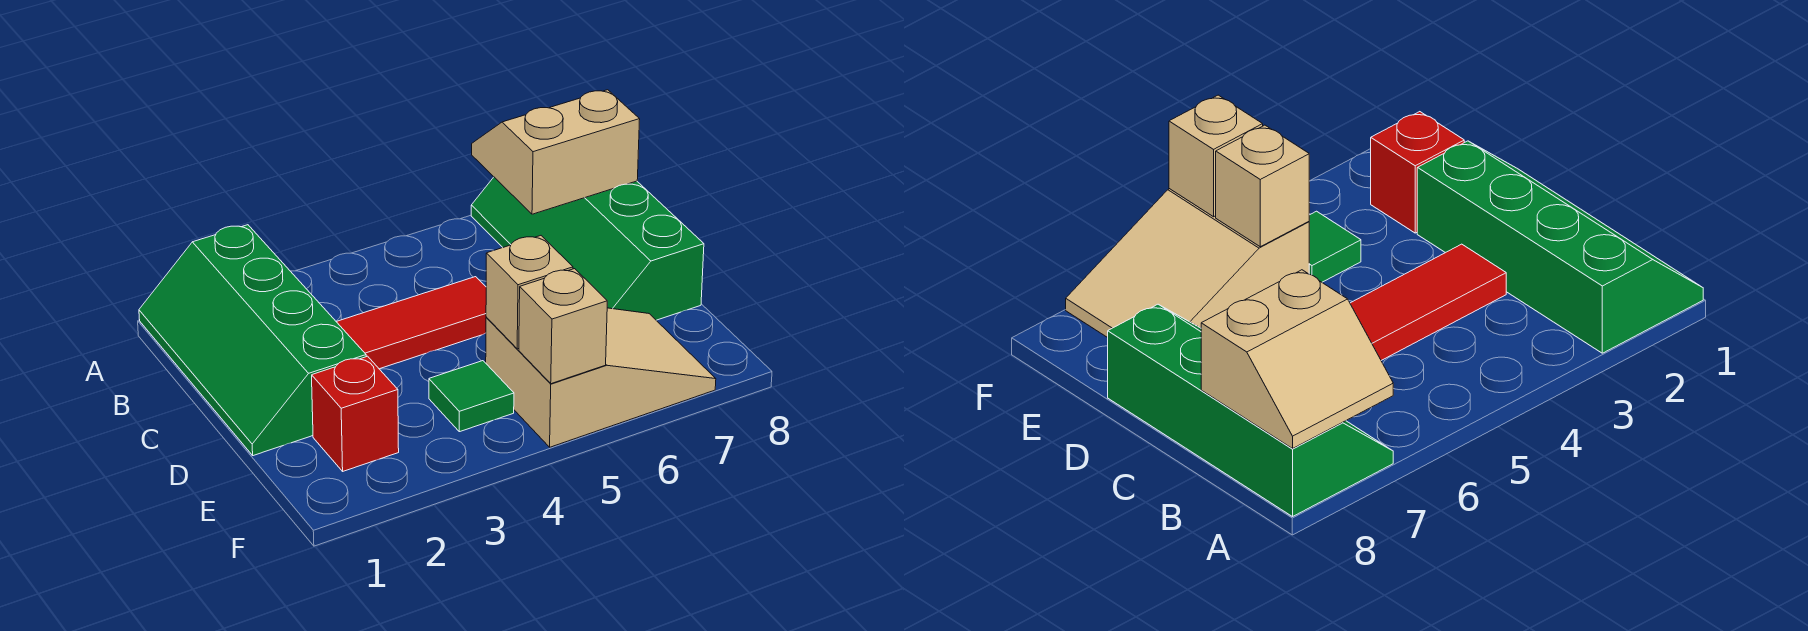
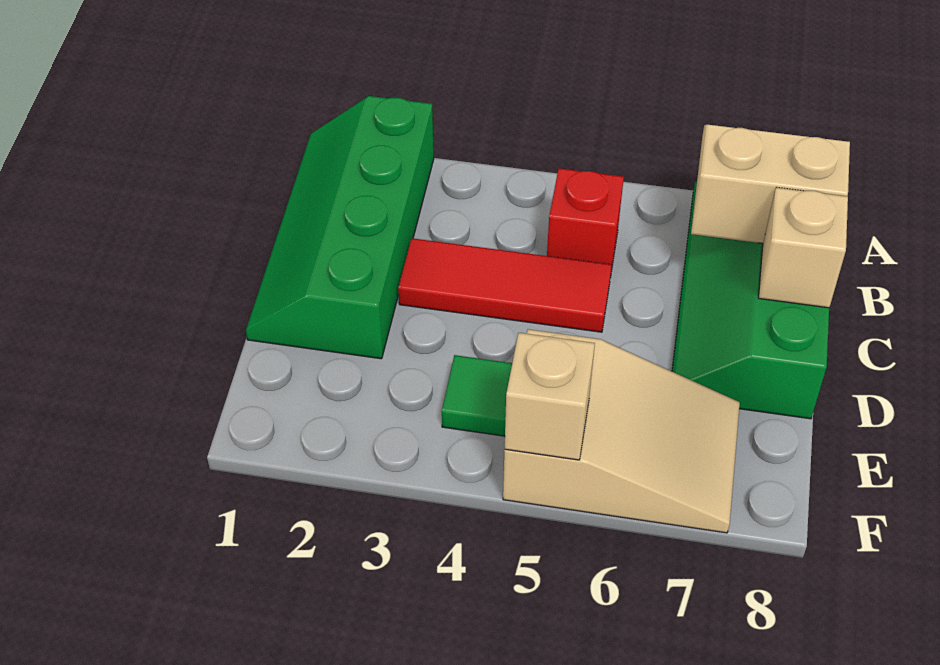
red 1x1 brick [312,356,399,471] -> red 1x1 brick moved to [547,168,624,271]
tan 1x1 brick [486,236,573,349] -> tan 1x1 brick moved to [759,187,848,308]

